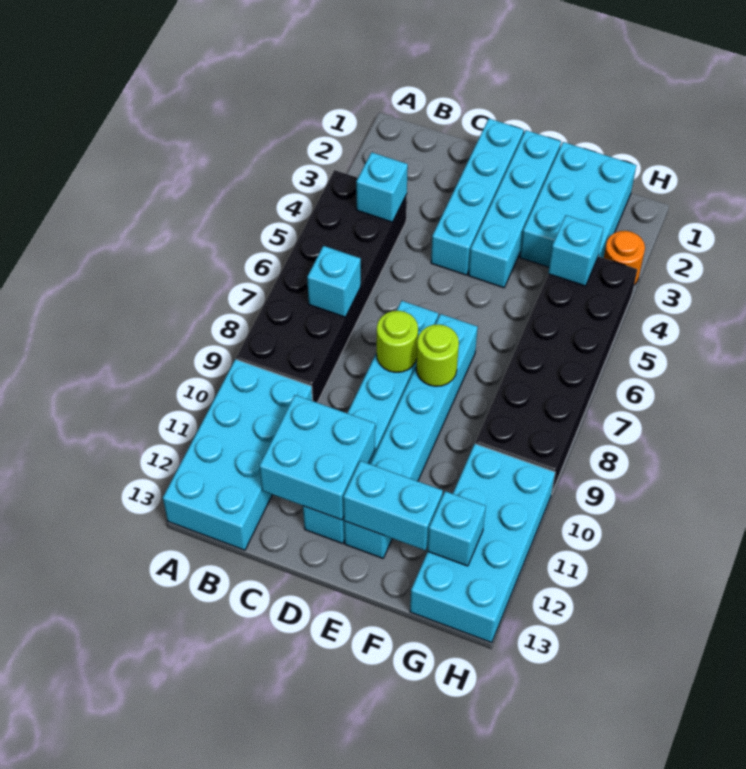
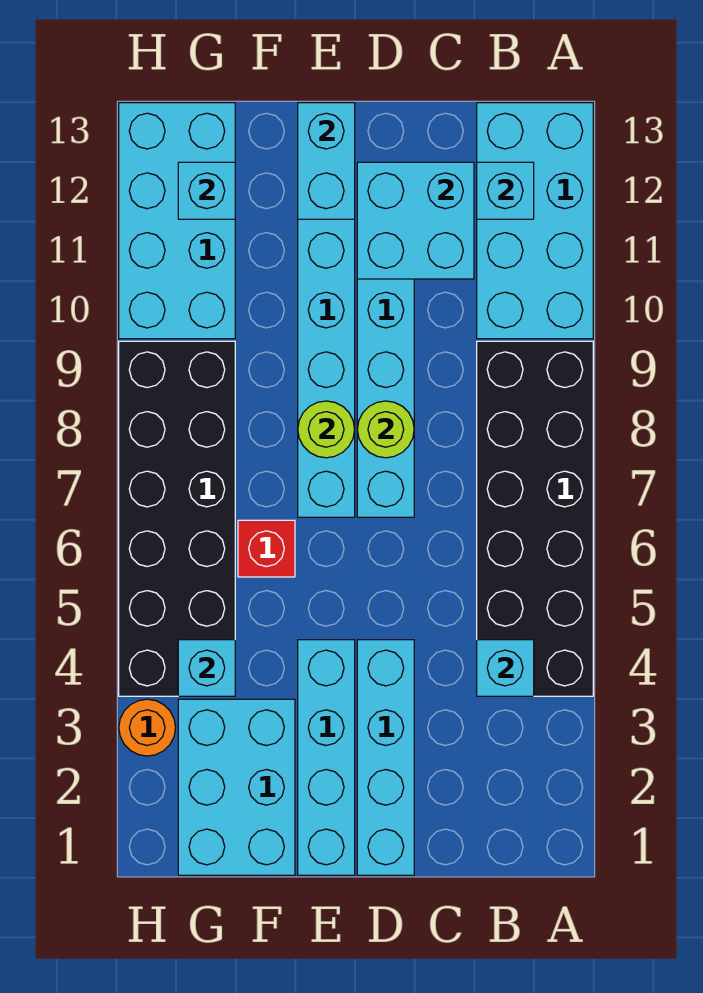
cyan 1x1 brick [307,246,361,317] -> cyan 1x1 brick moved to [477,162,534,219]
cyan 1x2 brick [343,461,443,551] -> cyan 1x2 brick turned to [298,103,355,219]
none -> red 1x1 brick [238,520,295,577]

